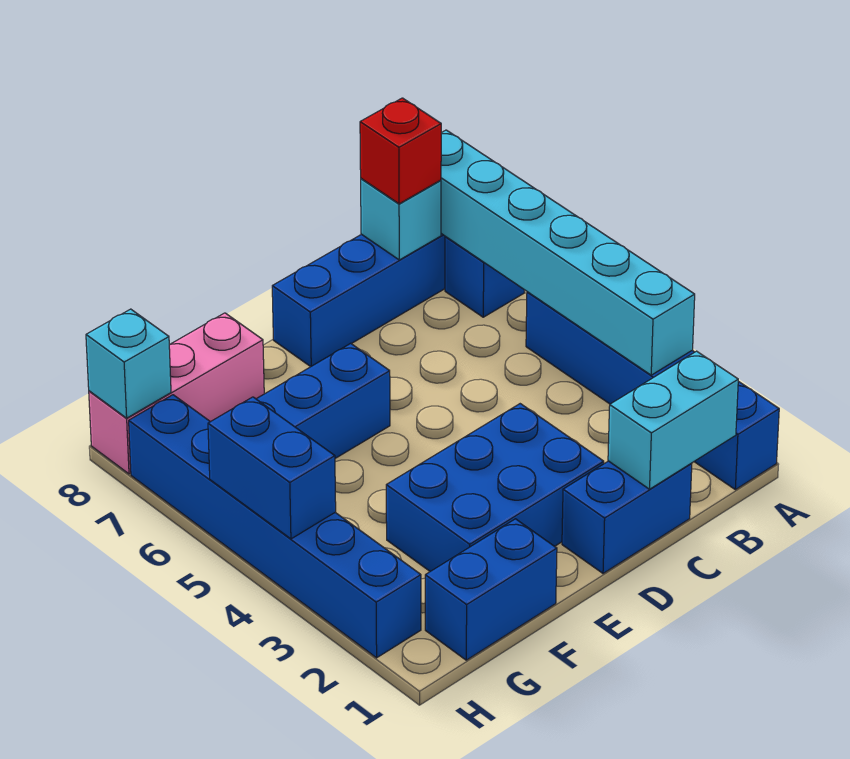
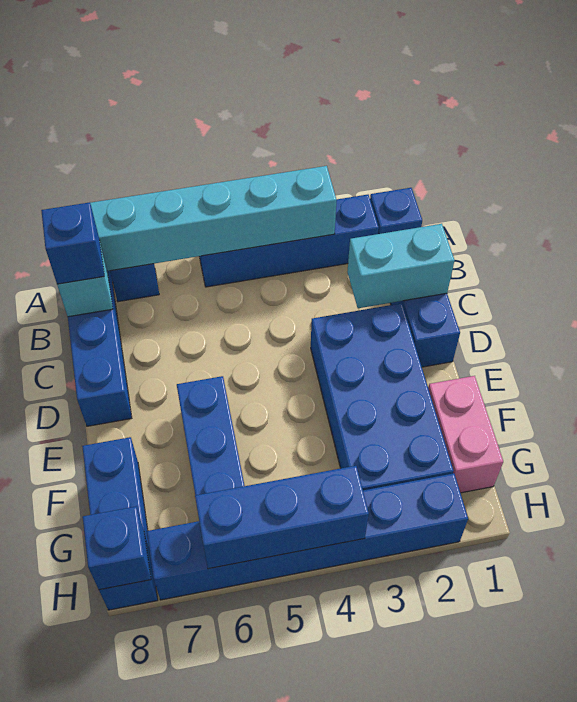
cyan 1x2 brick [608,351,738,489] -> cyan 1x2 brick turned to [347,224,455,308]
red 1x1 brick [360,98,441,204] -> blue 1x1 brick [41,202,104,284]
blue 2x3 brick [386,404,604,571] -> blue 2x4 brick [311,303,454,490]
blue 1x2 brick [425,519,557,660] -> pink 1x2 brick [428,376,503,493]
pink 1x3 brick [89,313,264,474] -> blue 1x3 brick [82,437,158,610]
blue 1x2 brick [208,397,336,539] -> blue 1x3 brick [195,466,369,569]
cyan 1x1 brick [86,309,171,418] -> blue 1x1 brick [83,507,151,590]

